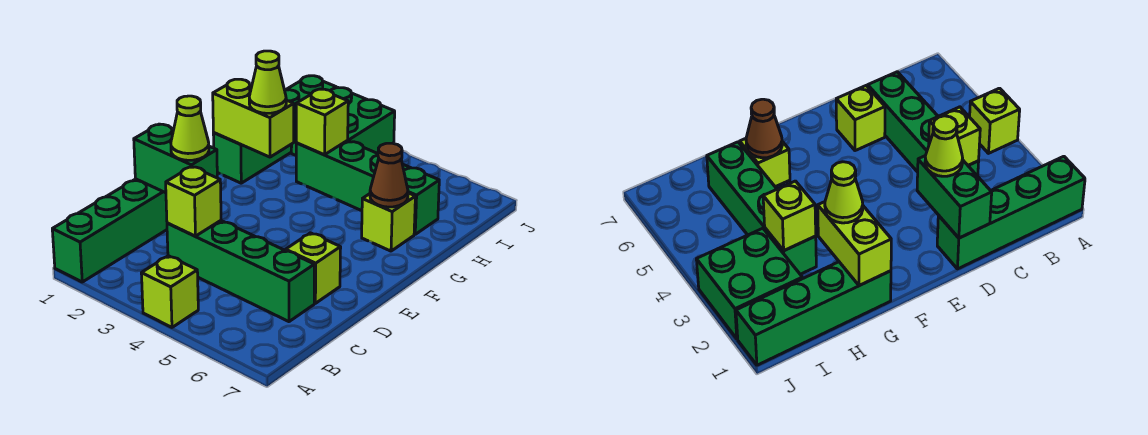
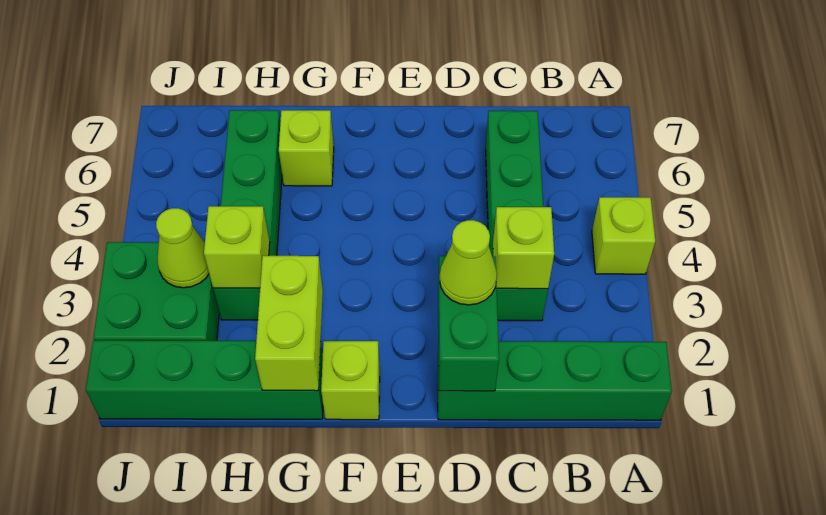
lime 1x1 brick [286,233,341,303] -> lime 1x1 brick moved to [321,341,380,420]
lime 1x1 cone [249,51,286,113] -> lime 1x1 cone moved to [156,208,209,288]
brown 1x1 cone [370,143,408,207] -> none

